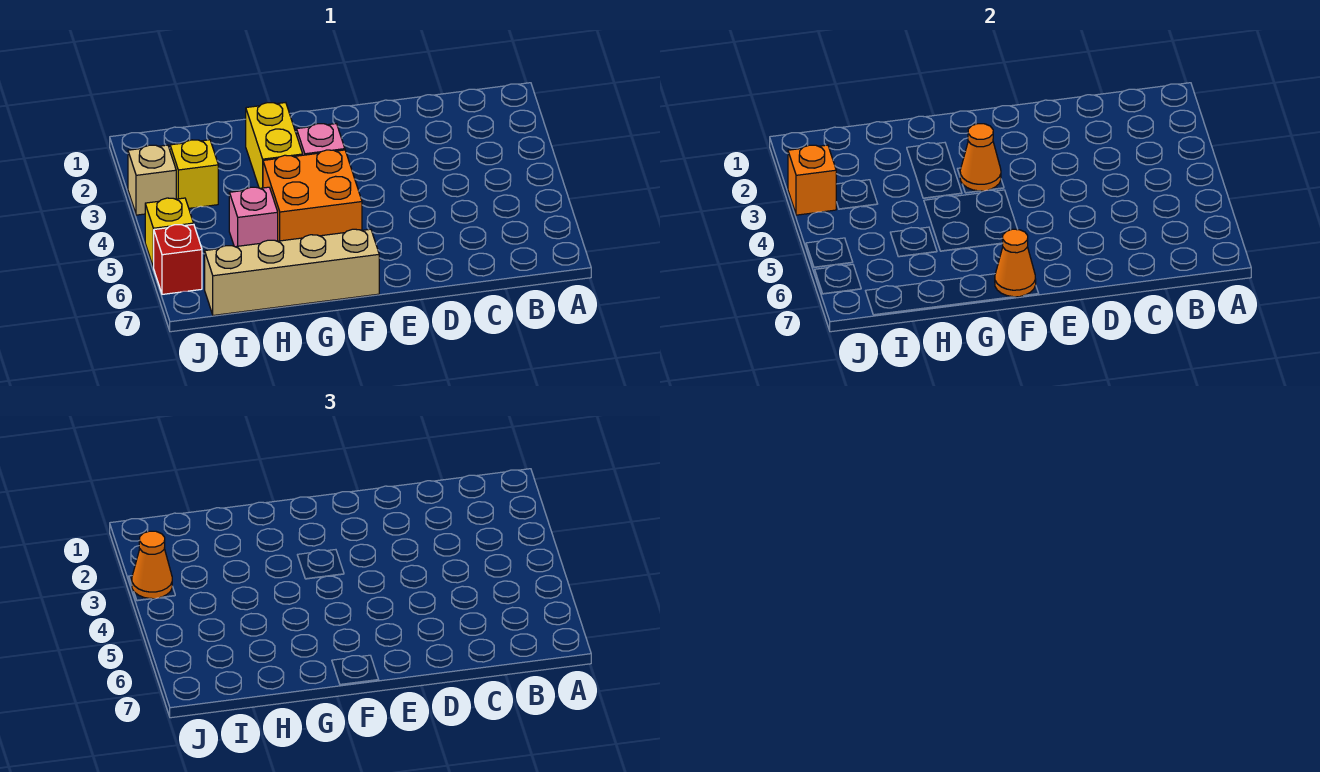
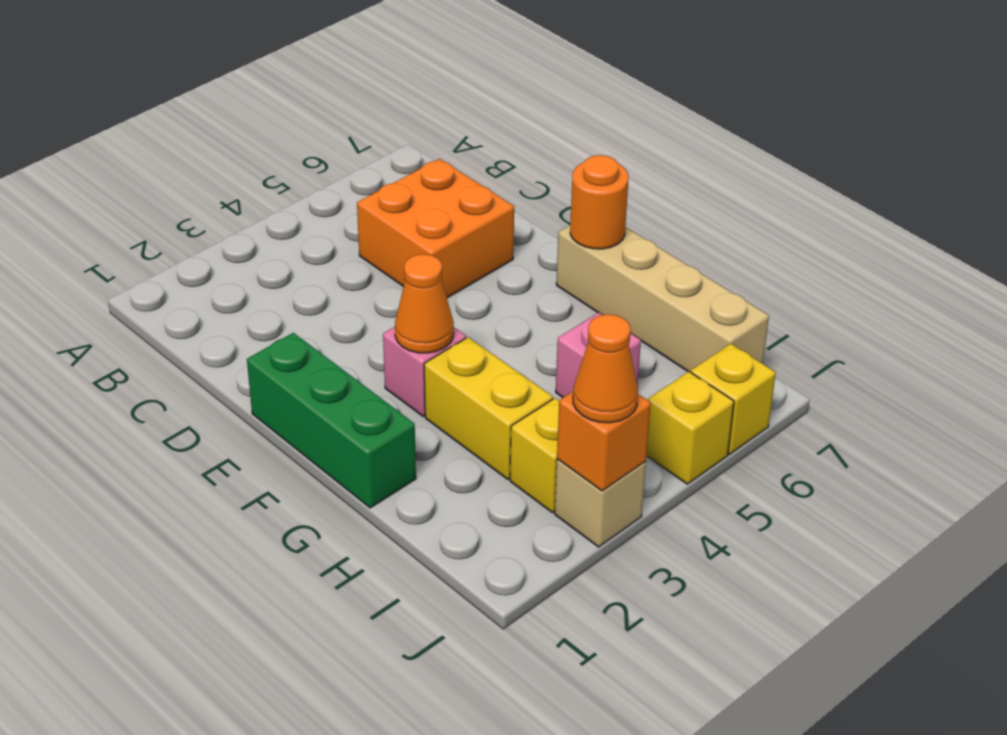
none -> green 1x3 brick [247,333,416,508]
orange 2x2 brick [263,150,362,241] -> orange 2x2 brick moved to [357,159,514,298]
orange 1x1 cone [995,229,1036,297] -> orange 1x1 round brick [570,155,629,249]
yellow 1x2 brick [246,102,303,188] -> yellow 1x2 brick turned to [424,337,553,479]
red 1x1 brick [154,224,202,294] -> yellow 1x1 brick [691,344,776,454]

